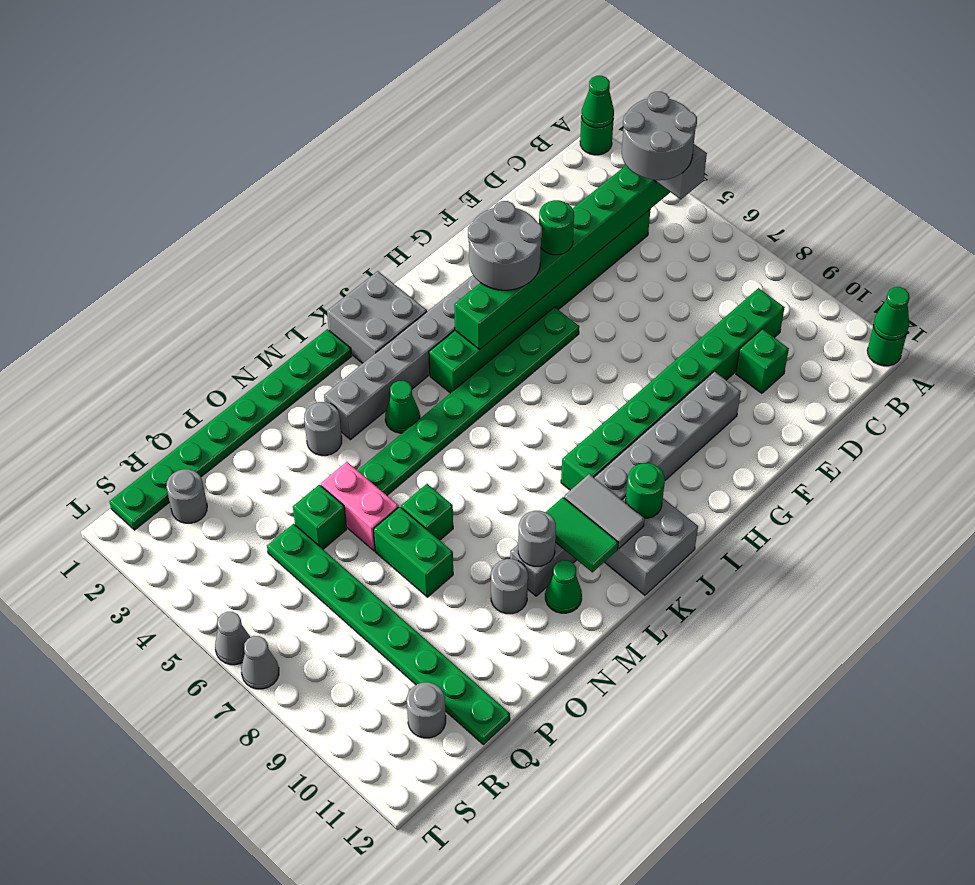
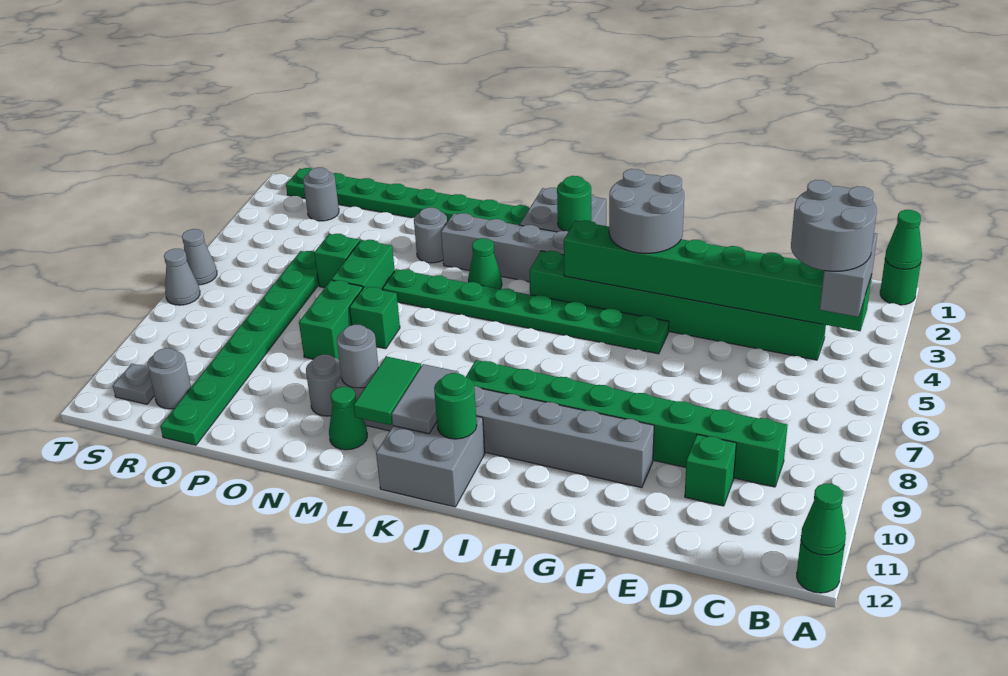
green 1x1 round brick [539,200,574,255] -> green 1x1 round brick moved to [557,176,591,232]
pink 1x2 brick [321,462,399,551] -> green 1x2 brick [331,240,395,290]
none -> grey 1x1 plate [113,364,154,404]

